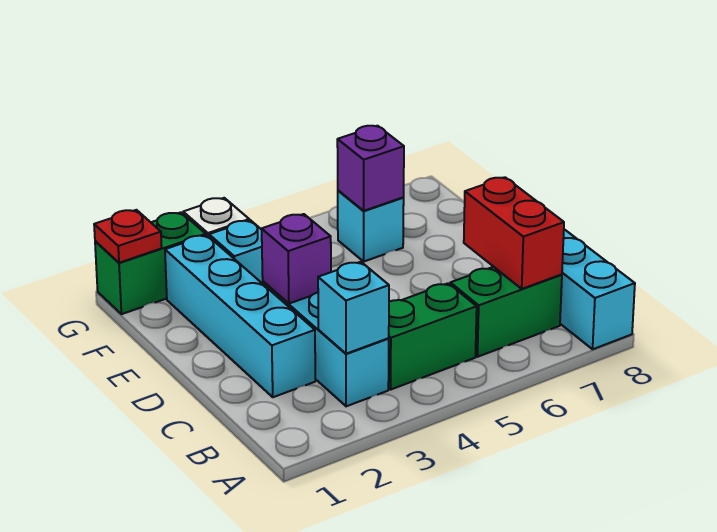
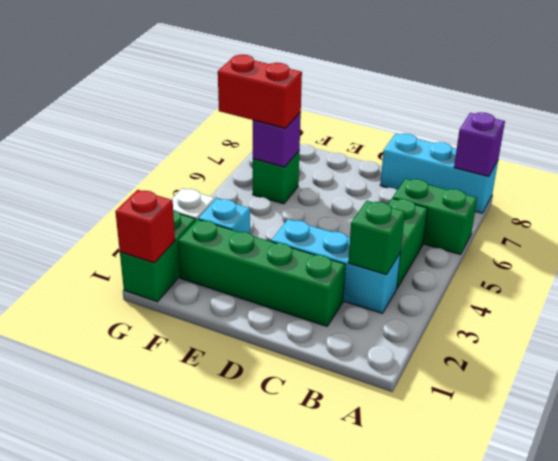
cyan 1x1 brick [318,262,389,354] -> green 1x1 brick [348,201,405,275]
green 1x2 brick [450,267,562,357] -> green 1x2 brick turned to [393,179,477,255]
red 1x2 brick [464,177,564,289] -> red 1x2 brick moved to [218,55,302,128]
cyan 1x4 brick [165,235,315,397] -> green 1x4 brick [178,219,346,326]
purple 1x1 brick [262,214,331,304] -> purple 1x1 brick moved to [454,112,505,177]
cyan 1x1 brick [338,191,404,261] -> green 1x1 brick [253,151,299,204]
red 1x1 plate [94,210,162,263] -> red 1x1 brick [115,190,175,263]

